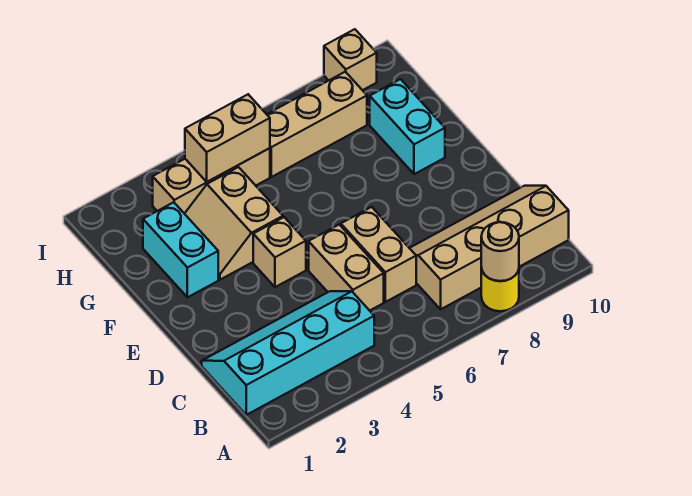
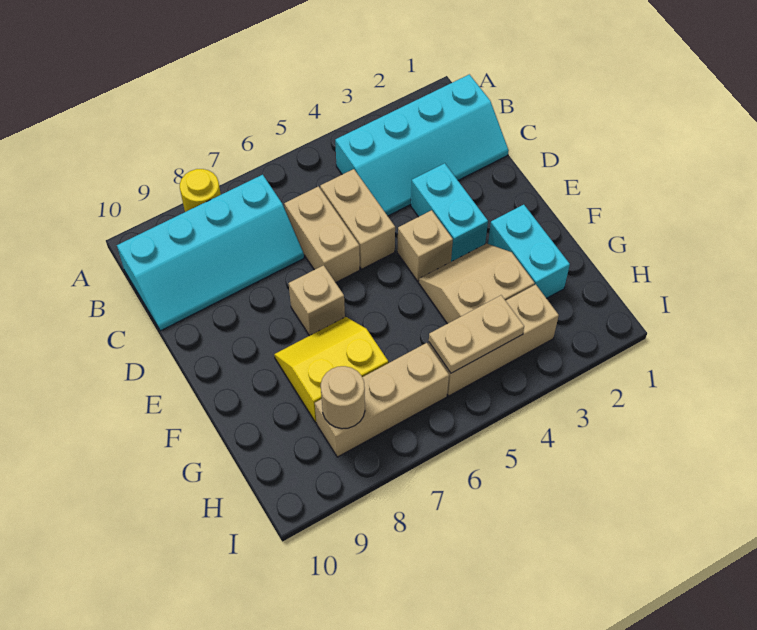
tan 1x1 round brick [481,222,519,281] -> tan 1x1 round brick moved to [321,366,365,429]
tan 2x4 slope [410,186,569,309] -> cyan 2x4 slope [117,175,304,331]
tan 2x2 slope [185,167,283,280] -> tan 2x2 slope turned to [419,244,535,324]
none -> yellow 2x2 slope [274,317,388,422]
cyan 1x2 brick [370,79,445,174] -> cyan 1x2 brick moved to [411,163,488,262]
tan 1x2 brick [185,94,270,182] -> tan 1x2 plate [429,295,524,373]
tan 1x1 brick [324,29,377,90] -> tan 1x1 brick moved to [289,265,345,336]

